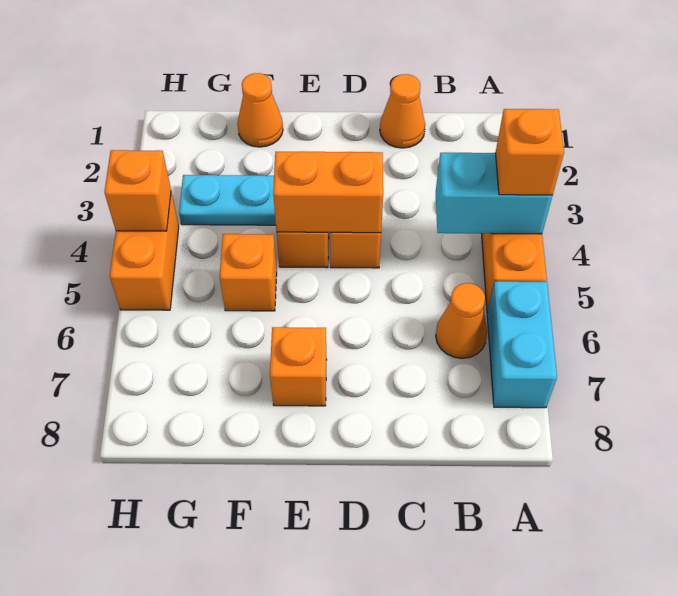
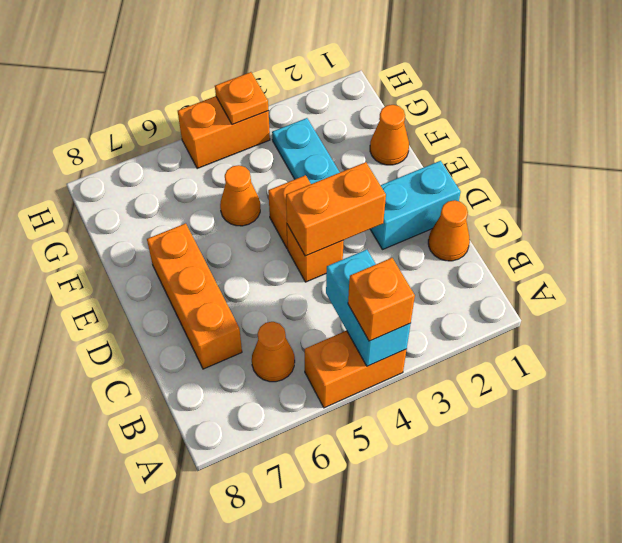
cyan 1x2 brick [487,281,557,408] -> cyan 1x2 brick moved to [370,161,460,250]
orange 1x2 brick [273,152,383,233] -> orange 1x2 brick turned to [286,162,386,256]
orange 1x1 brick [270,327,327,406] -> orange 1x3 brick [147,223,242,369]
orange 1x1 brick [219,234,277,311] -> orange 1x1 cone [220,165,260,226]
orange 1x1 brick [104,150,171,231] -> orange 1x1 plate [215,72,268,125]

